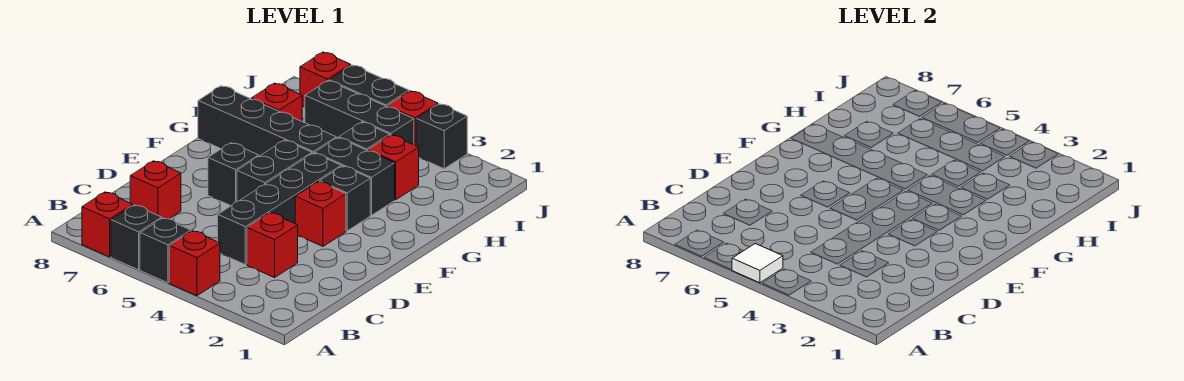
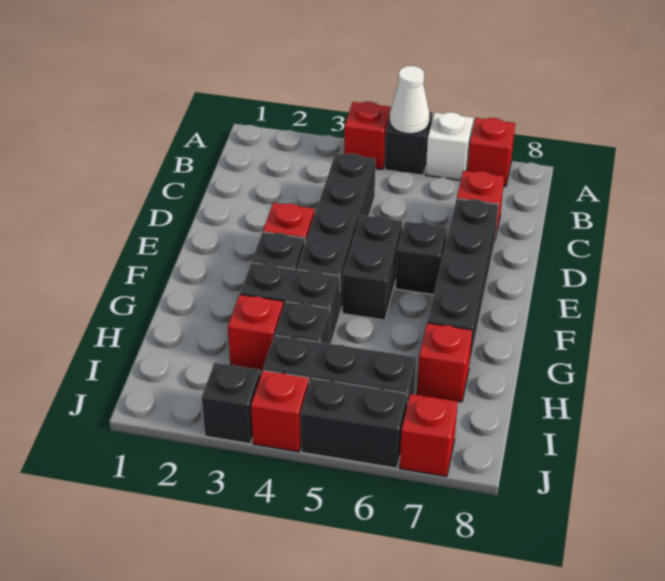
white 1x1 tile [732,244,783,283] -> white 1x1 cone [389,66,429,134]
black 1x1 brick [111,205,162,270] -> white 1x1 brick [426,112,474,180]
red 1x1 brick [247,213,298,278] -> none
black 1x4 brick [198,86,336,156] -> black 1x4 brick turned to [427,199,499,366]

